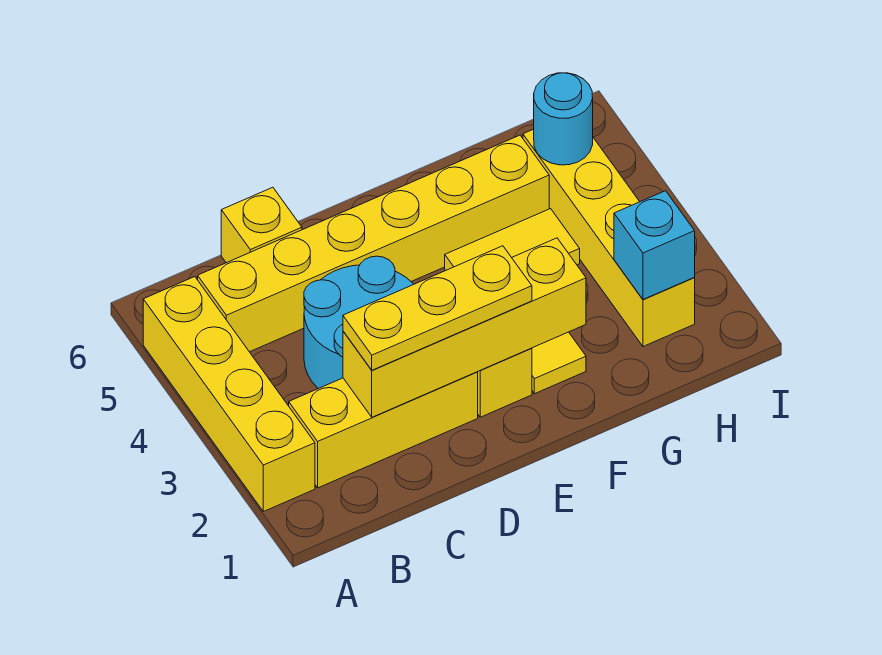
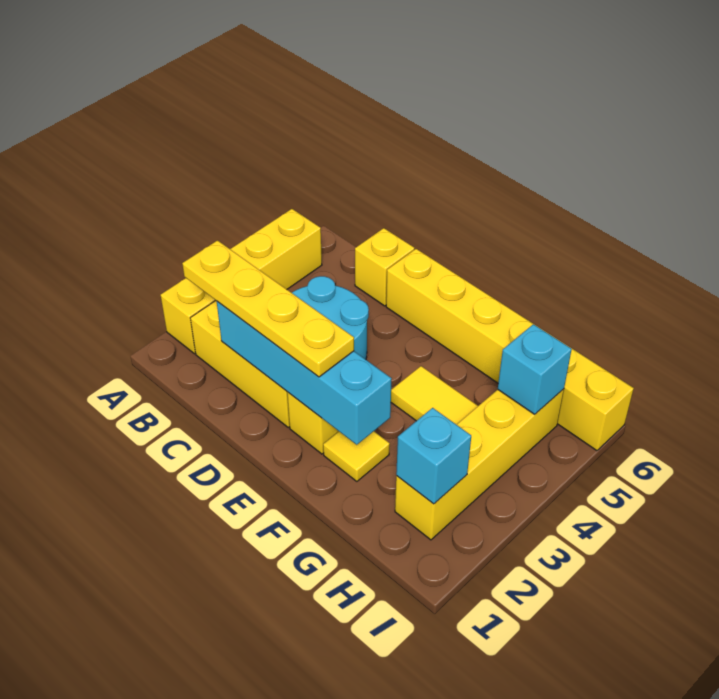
yellow 1x6 brick [198,135,549,352] -> yellow 1x6 brick moved to [386,249,634,451]
yellow 1x4 brick [343,238,586,417] -> cyan 1x4 brick [217,301,392,445]
yellow 1x3 plate [343,246,532,370] -> yellow 1x4 plate [182,241,354,377]
cyan 1x1 round brick [534,73,593,165] -> cyan 1x1 brick [498,324,572,414]

